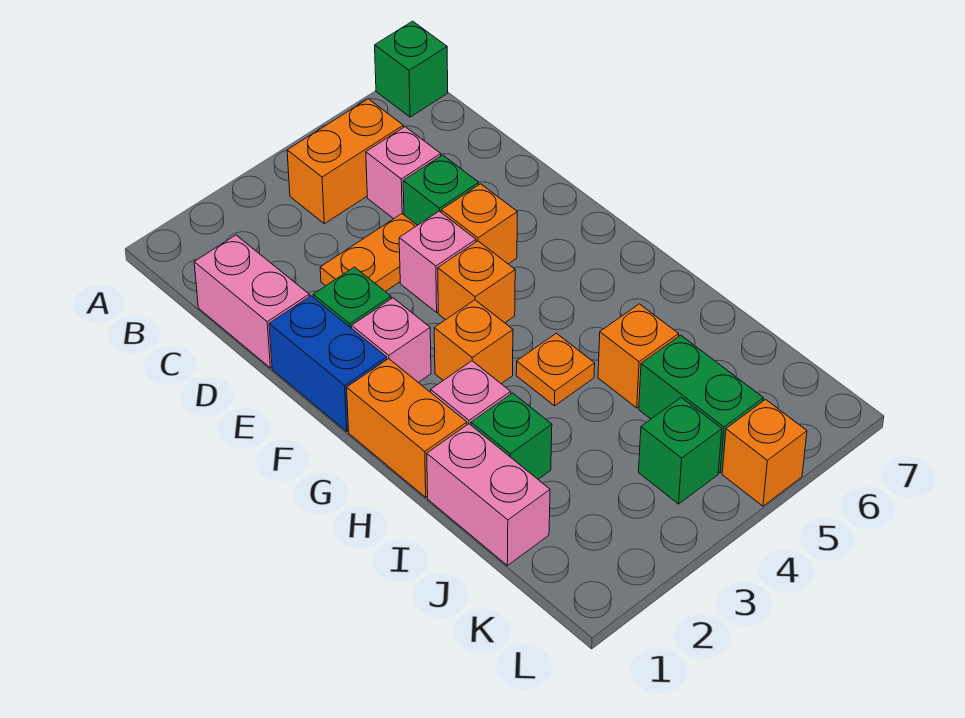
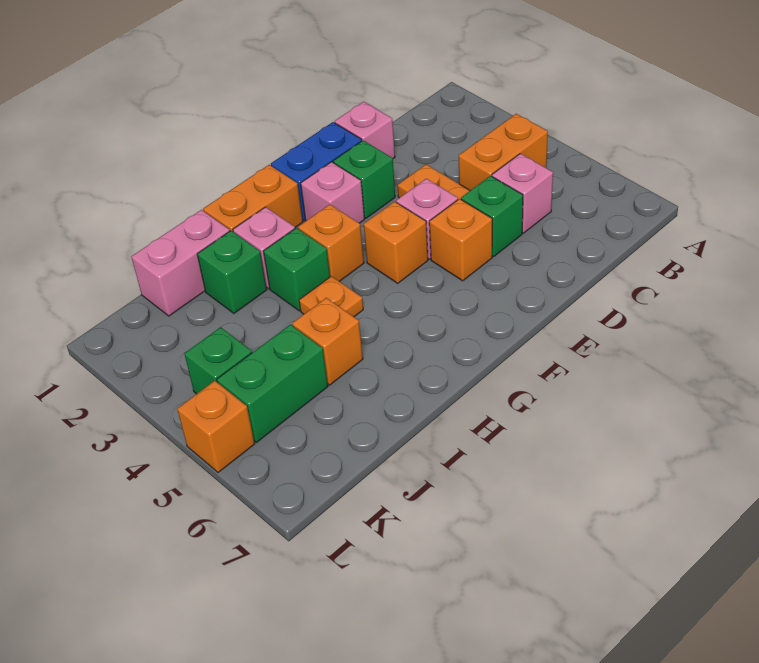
green 1x1 brick [375,21,448,117] -> green 1x1 brick moved to [263,228,330,311]
orange 1x2 brick [287,99,403,224] -> orange 1x2 brick turned to [459,114,548,190]
pink 1x2 brick [194,235,309,368] -> pink 1x1 brick [335,102,395,159]

